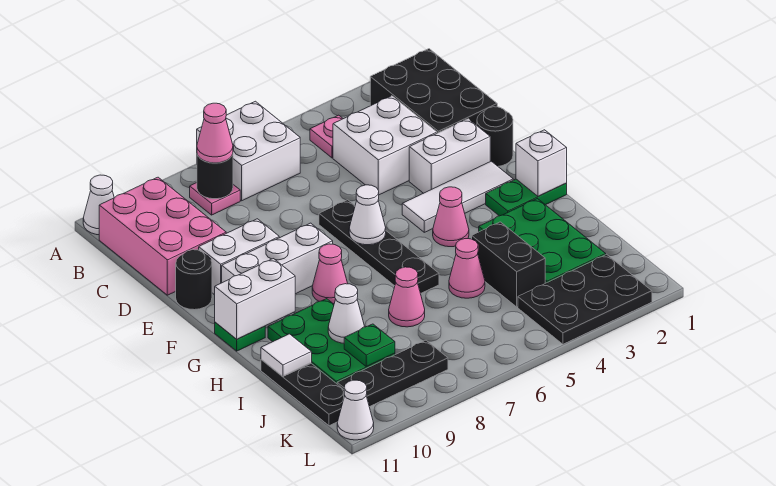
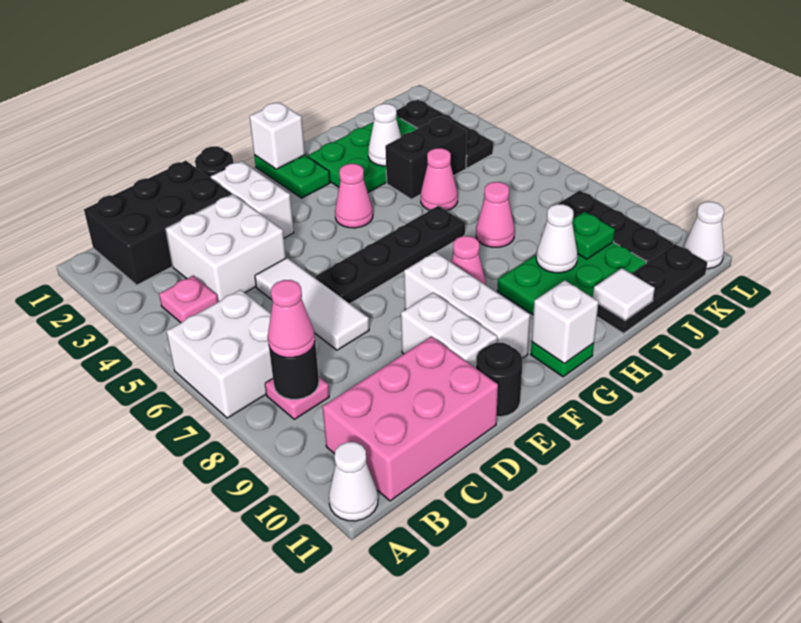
white 1x3 tile [402,161,513,232] -> white 1x3 tile moved to [255,258,369,350]
white 1x1 cone [349,185,386,245] -> white 1x1 cone moved to [368,104,401,166]
white 1x2 brick [215,259,295,339] -> white 1x1 brick [532,280,599,363]
black 2x3 plate [518,254,652,344] -> black 1x3 plate [396,100,493,168]

